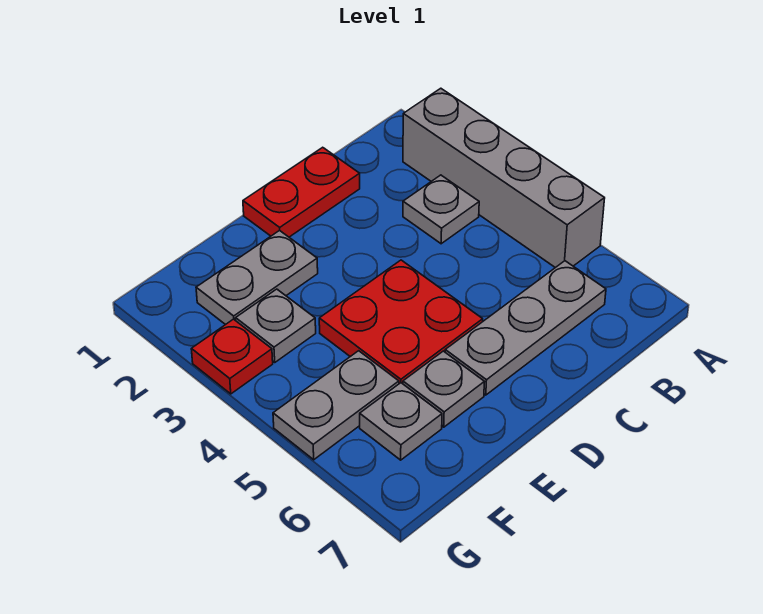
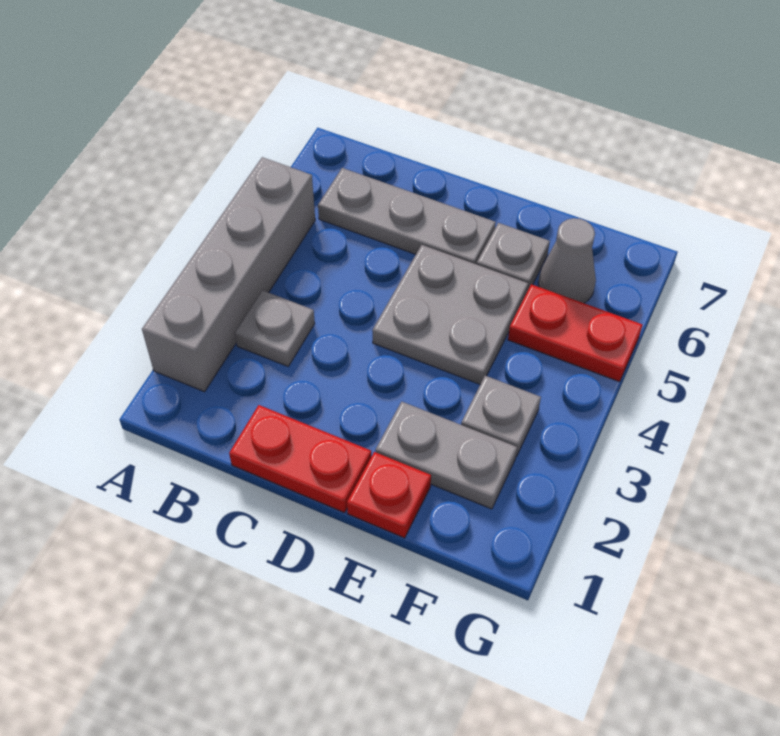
red 2x2 plate [319,260,483,384] -> grey 2x2 plate [372,245,528,384]
grey 1x2 plate [273,351,399,460] -> red 1x2 plate [508,284,642,382]
grey 1x1 plate [360,383,442,460] -> grey 1x1 cone [538,218,596,303]
red 1x1 plate [191,319,273,394] -> red 1x1 plate moved to [347,452,431,538]

